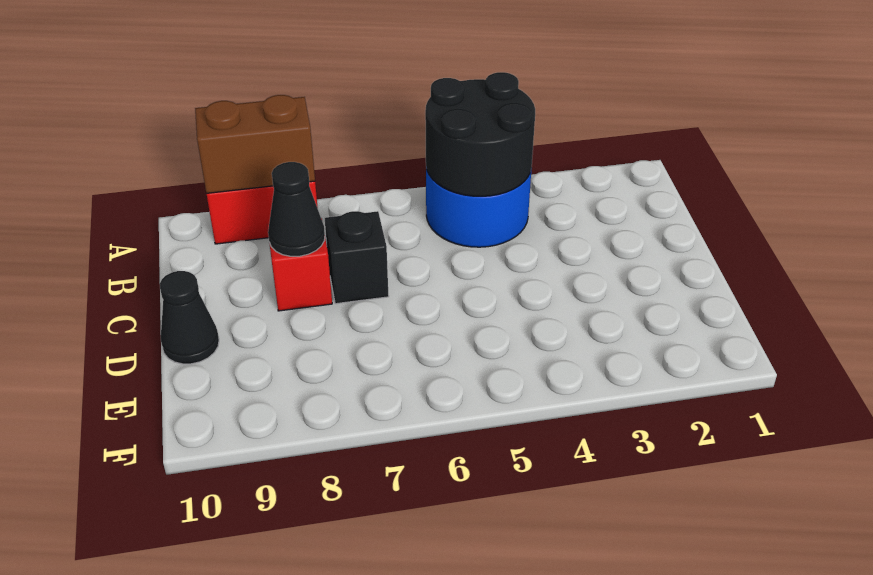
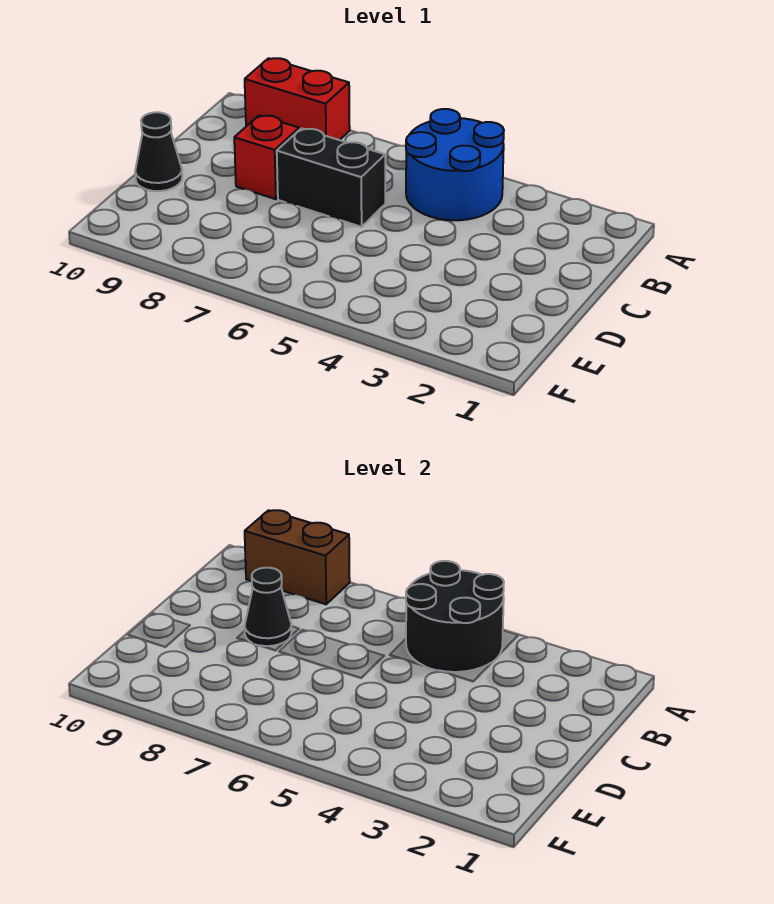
black 1x1 brick [325,211,389,304] -> black 1x2 brick [277,128,385,227]

